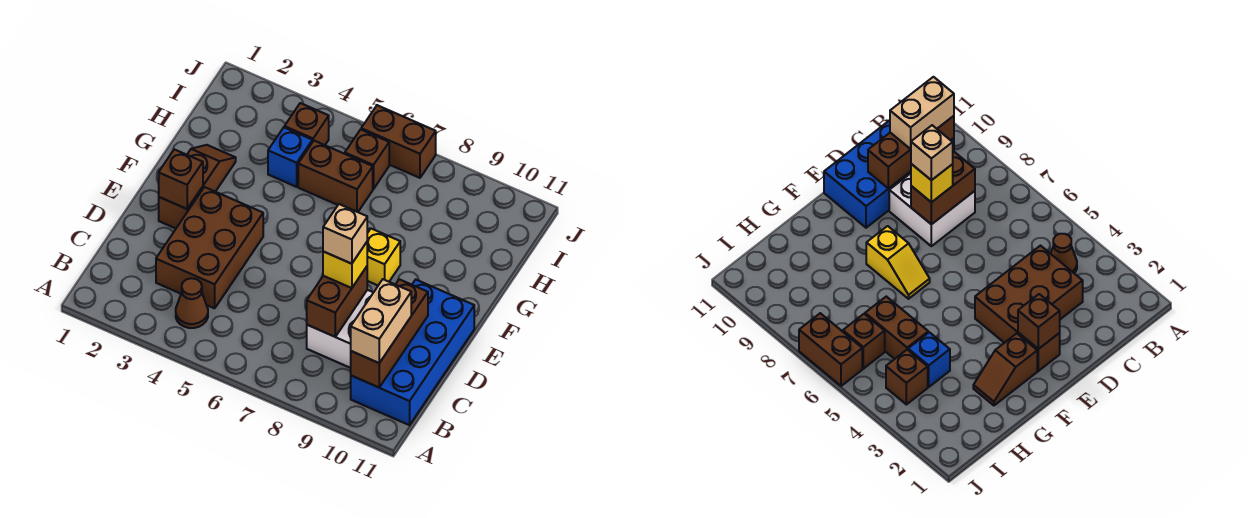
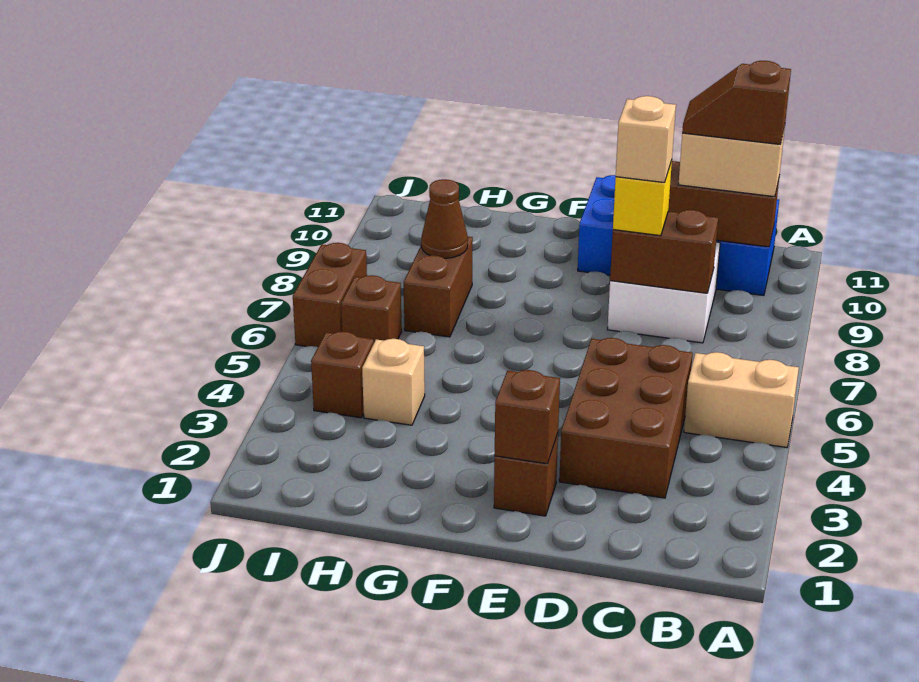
none -> tan 1x2 brick [684,352,799,448]
brown 1x1 cone [176,278,208,328] -> brown 1x1 cone moved to [421,179,468,258]
brown 2x3 brick [156,187,263,308] -> brown 2x3 brick turned to [559,338,693,498]
brown 1x2 slope [187,145,236,192] -> brown 1x2 slope moved to [682,61,791,144]
yellow 1x2 slope [367,228,400,285] -> none
blue 1x1 brick [268,128,312,187] -> tan 1x1 brick [362,339,425,425]
brown 1x2 brick [298,141,373,212] -> brown 1x2 brick moved to [404,237,473,337]

